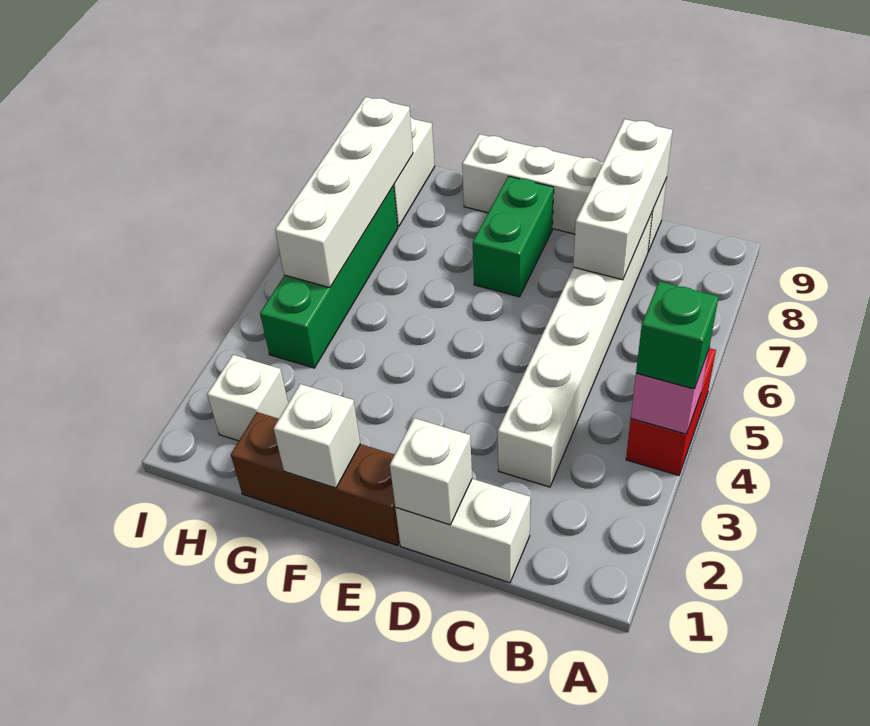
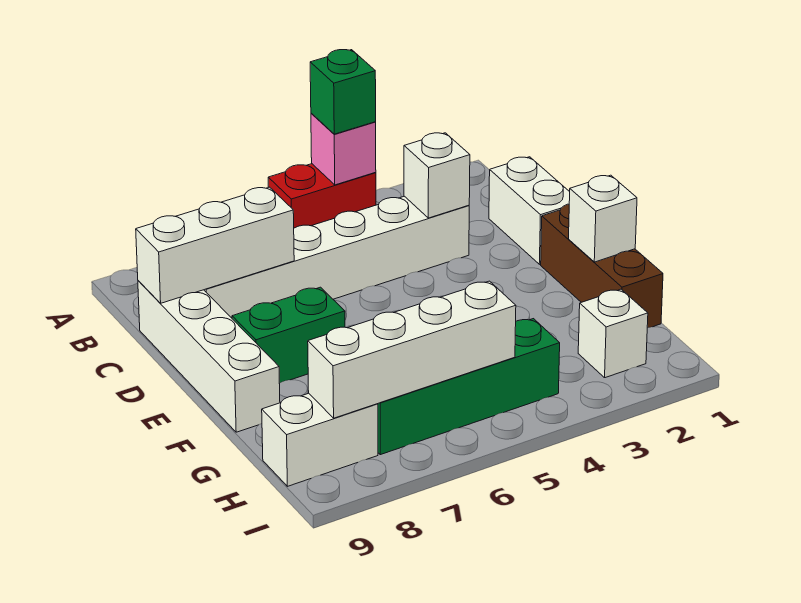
white 1x1 brick [390,418,472,525] -> white 1x1 brick moved to [404,133,470,218]

